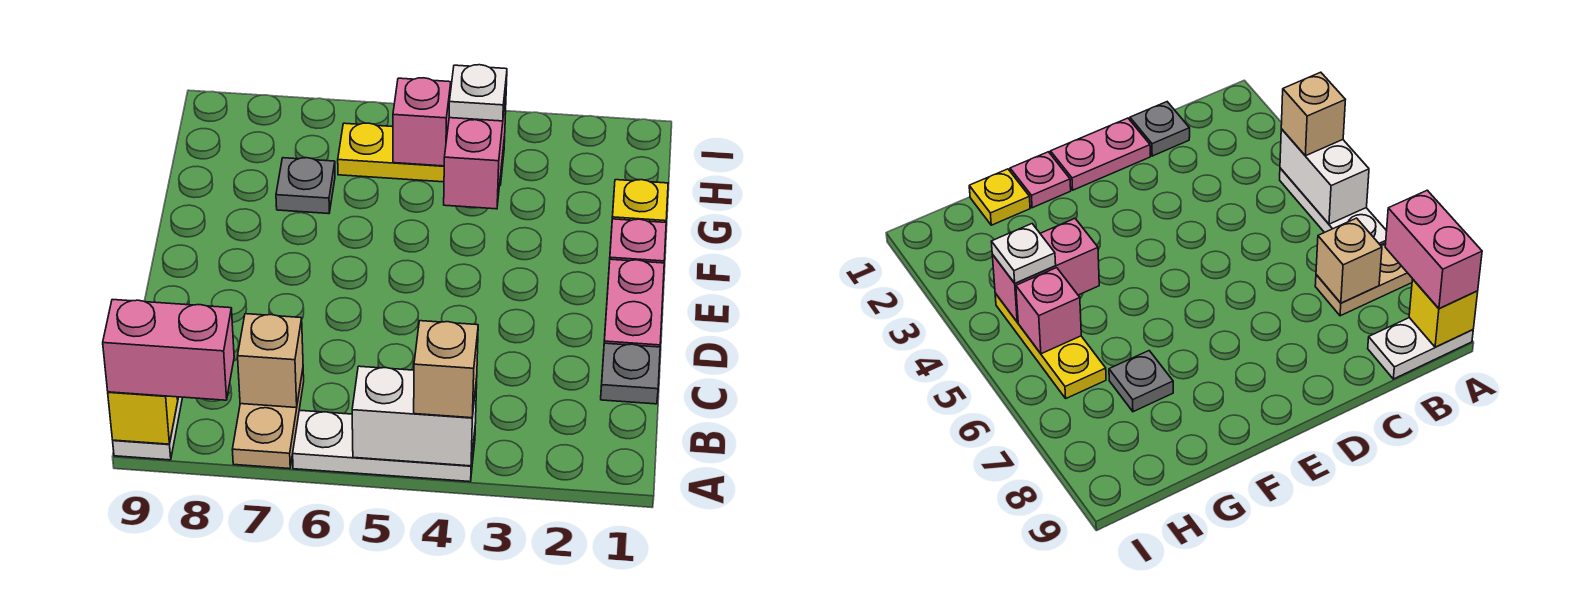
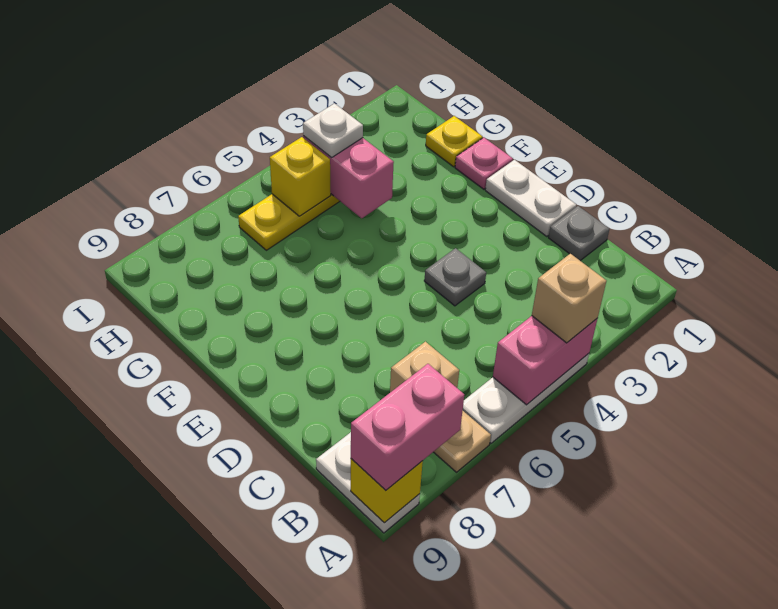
white 1x2 brick [352,366,477,466] -> pink 1x2 brick [493,316,598,405]
pink 1x2 plate [604,259,664,347] -> white 1x2 plate [485,160,576,237]
grey 1x1 plate [276,158,335,214] -> grey 1x1 plate moved to [424,248,486,306]
pink 1x1 brick [393,78,451,166] -> yellow 1x1 brick [270,137,331,216]

